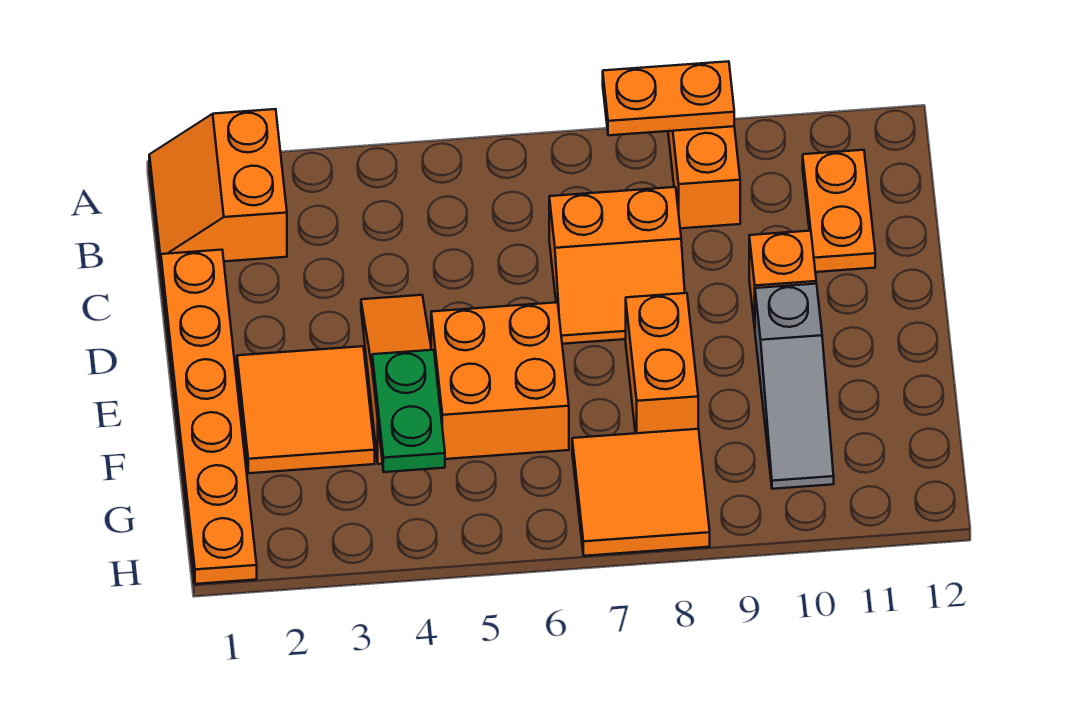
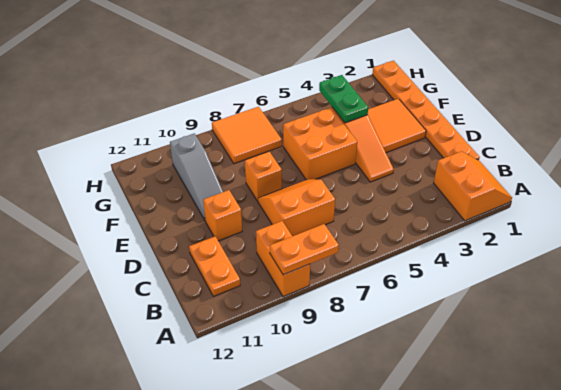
orange 1x2 brick [626,293,698,433] -> orange 1x1 brick [245,152,282,201]
grey 1x3 slope [755,284,834,489] -> grey 1x3 slope turned to [170,133,223,220]

